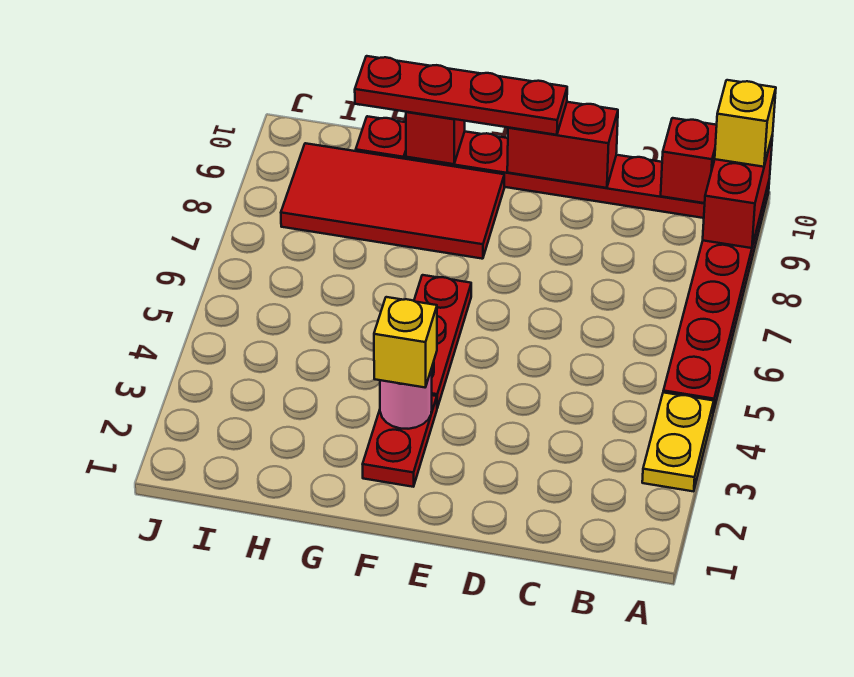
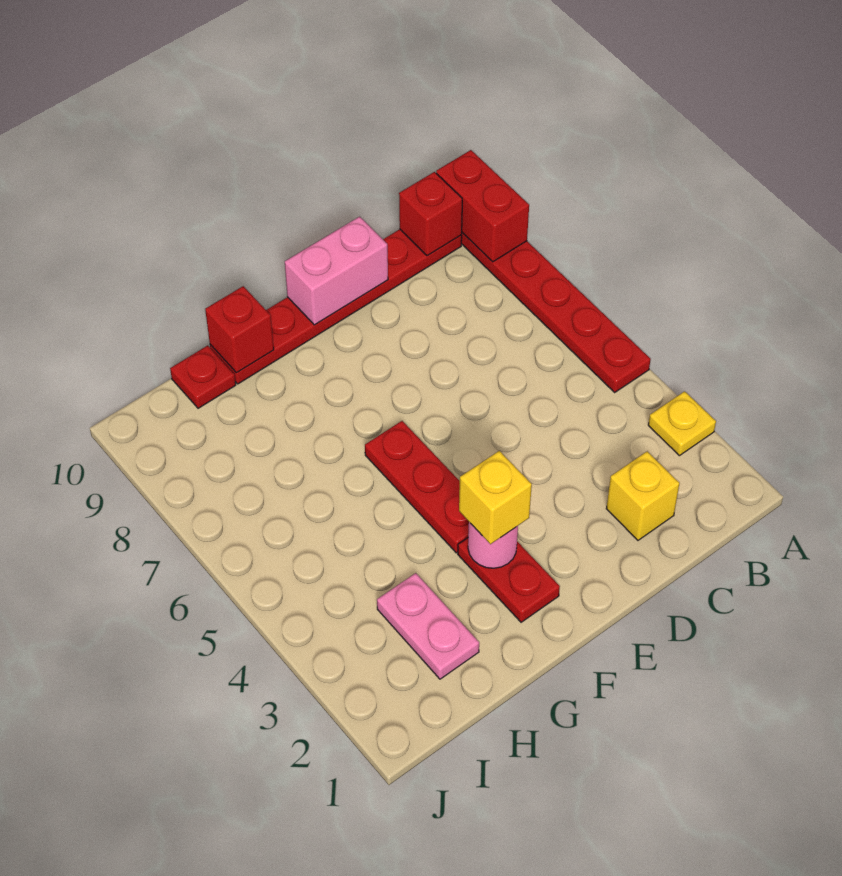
yellow 1x2 plate [642,392,714,491] -> yellow 1x1 plate [648,391,716,456]
yellow 1x1 brick [715,80,776,167] -> yellow 1x1 brick moved to [606,451,680,540]
red 1x2 brick [507,102,618,188] -> pink 1x2 brick [285,217,388,325]
red 1x4 plate [355,56,567,135] -> none
red 2x4 tile [281,143,504,259] -> none
none -> pink 1x2 plate [377,573,479,679]

